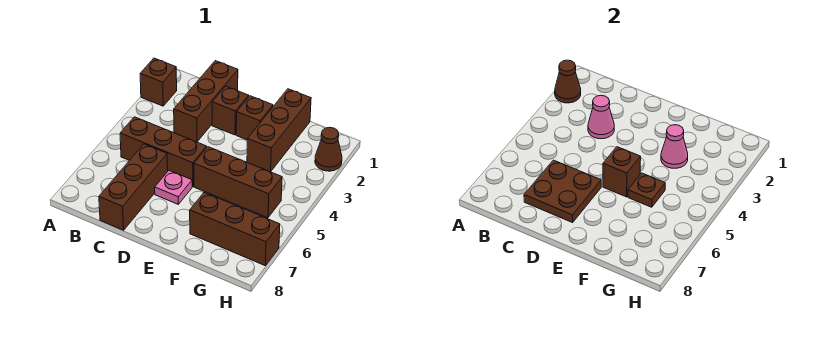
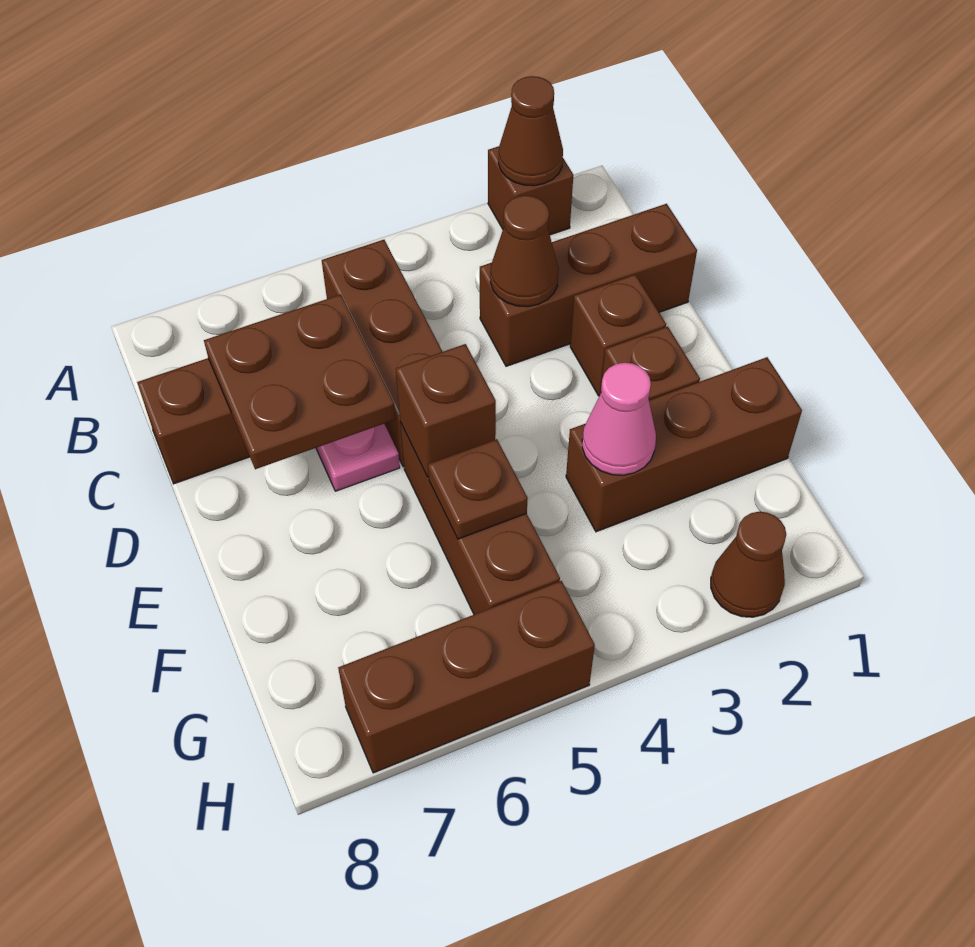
pink 1x1 cone [588,95,614,139] -> brown 1x1 cone [490,195,559,307]
brown 1x3 brick [190,193,280,265] -> brown 1x3 brick turned to [338,581,595,773]

